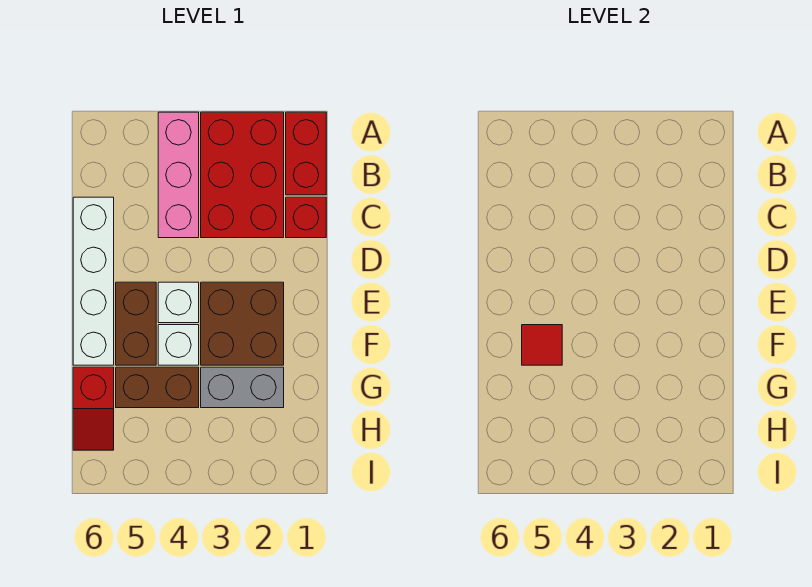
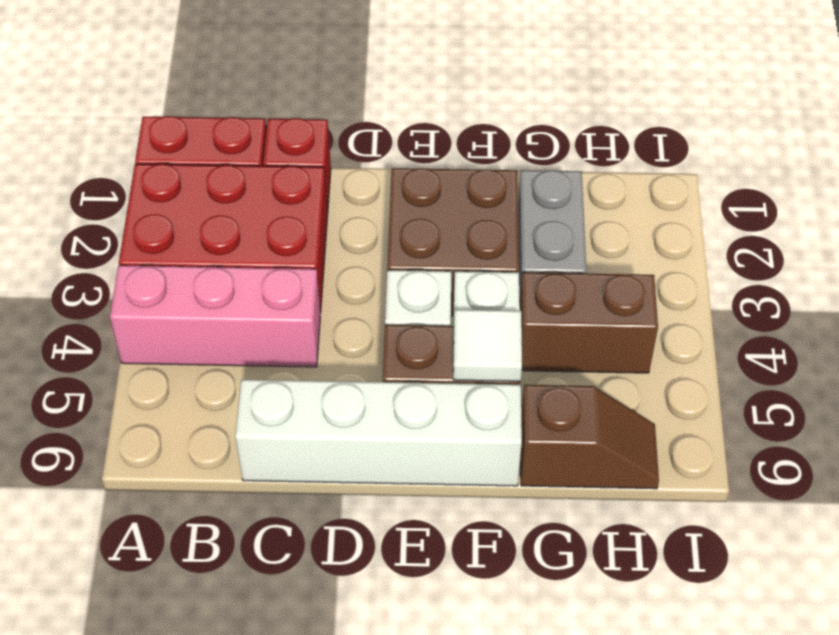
red 1x1 tile [522,325,562,365] -> white 1x1 tile [453,310,522,381]
brown 1x2 brick [116,367,199,408] -> brown 1x2 brick turned to [519,272,658,373]
red 1x2 slope [73,367,114,450] -> brown 1x2 slope [520,385,659,489]

